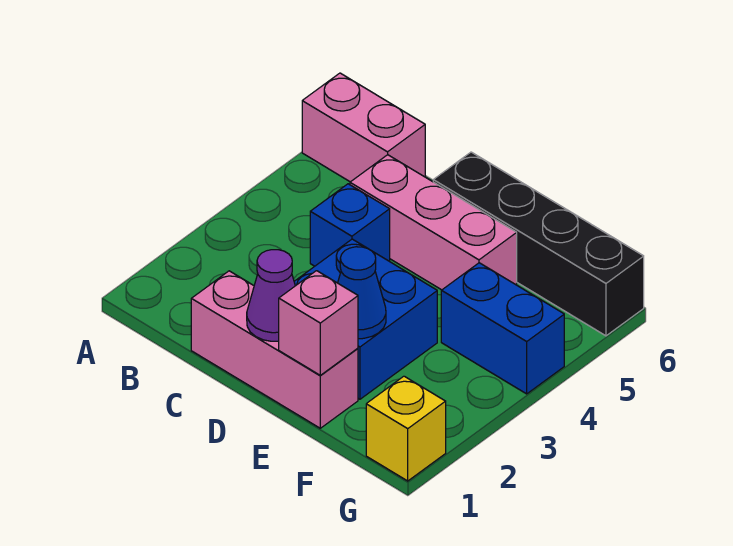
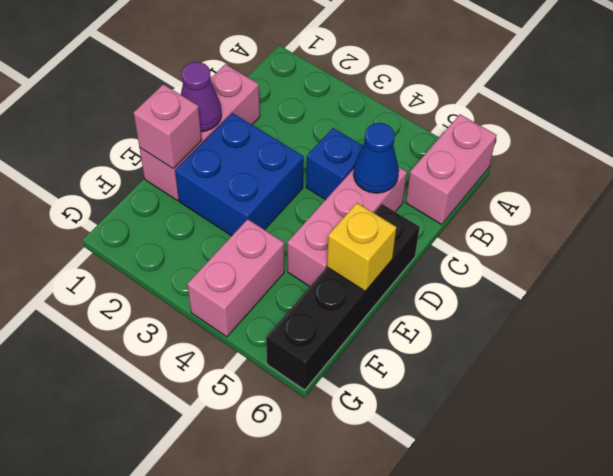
blue 1x1 cone [338,247,386,339] -> blue 1x1 cone moved to [353,123,399,193]
blue 1x2 brick [441,263,564,394] -> pink 1x2 brick [187,219,284,337]
yellow 1x1 brick [366,376,446,481] -> yellow 1x1 brick moved to [327,203,397,291]

